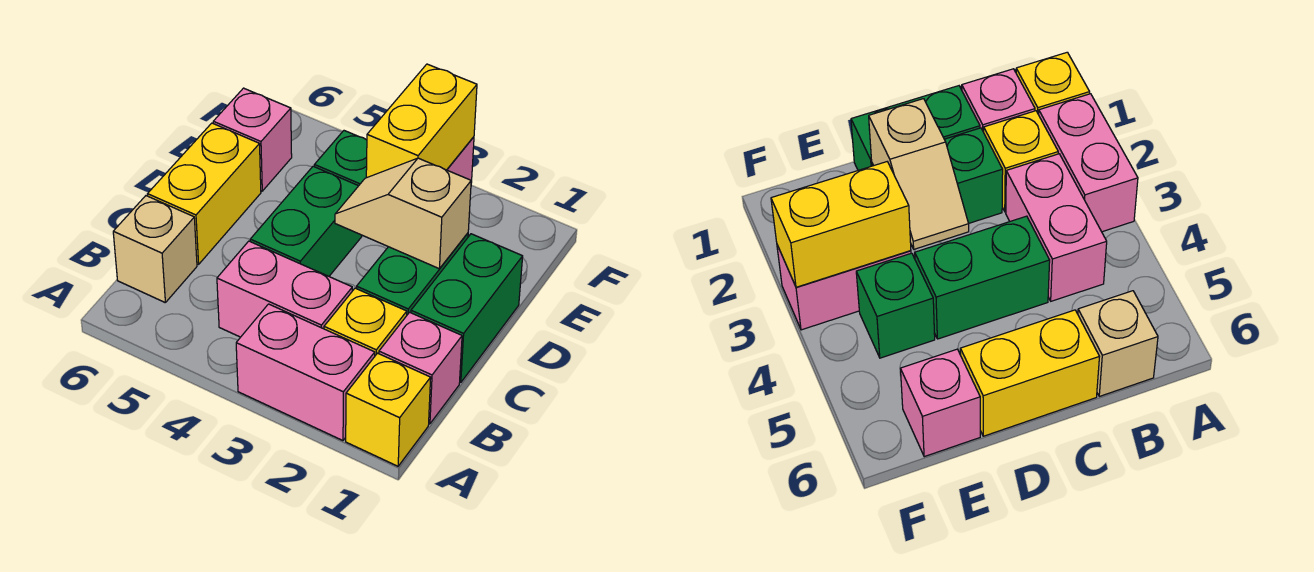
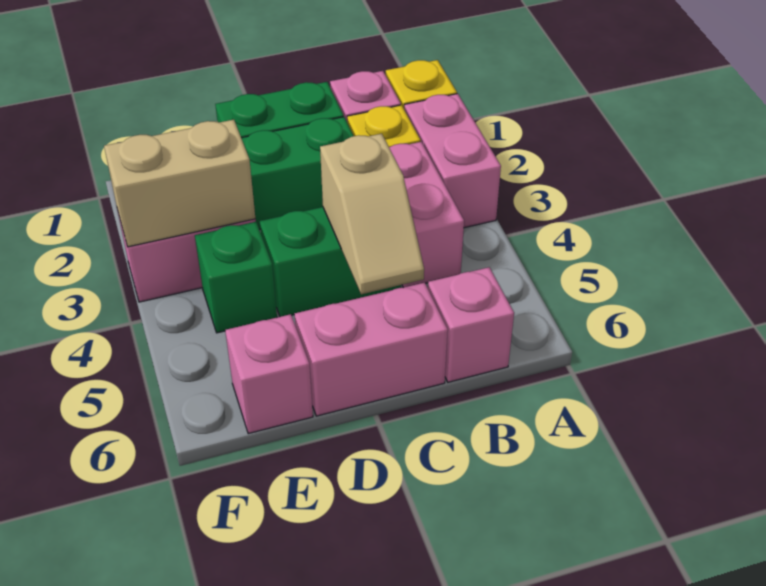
tan 1x1 brick [113,196,197,302] -> pink 1x1 brick [428,267,514,382]
yellow 1x2 brick [148,123,261,264] -> pink 1x2 brick [294,283,448,416]
tan 1x2 slope [335,158,471,269] -> tan 1x2 slope moved to [320,134,424,294]
yellow 1x2 brick [366,64,477,178] -> tan 1x2 brick [104,120,256,247]

